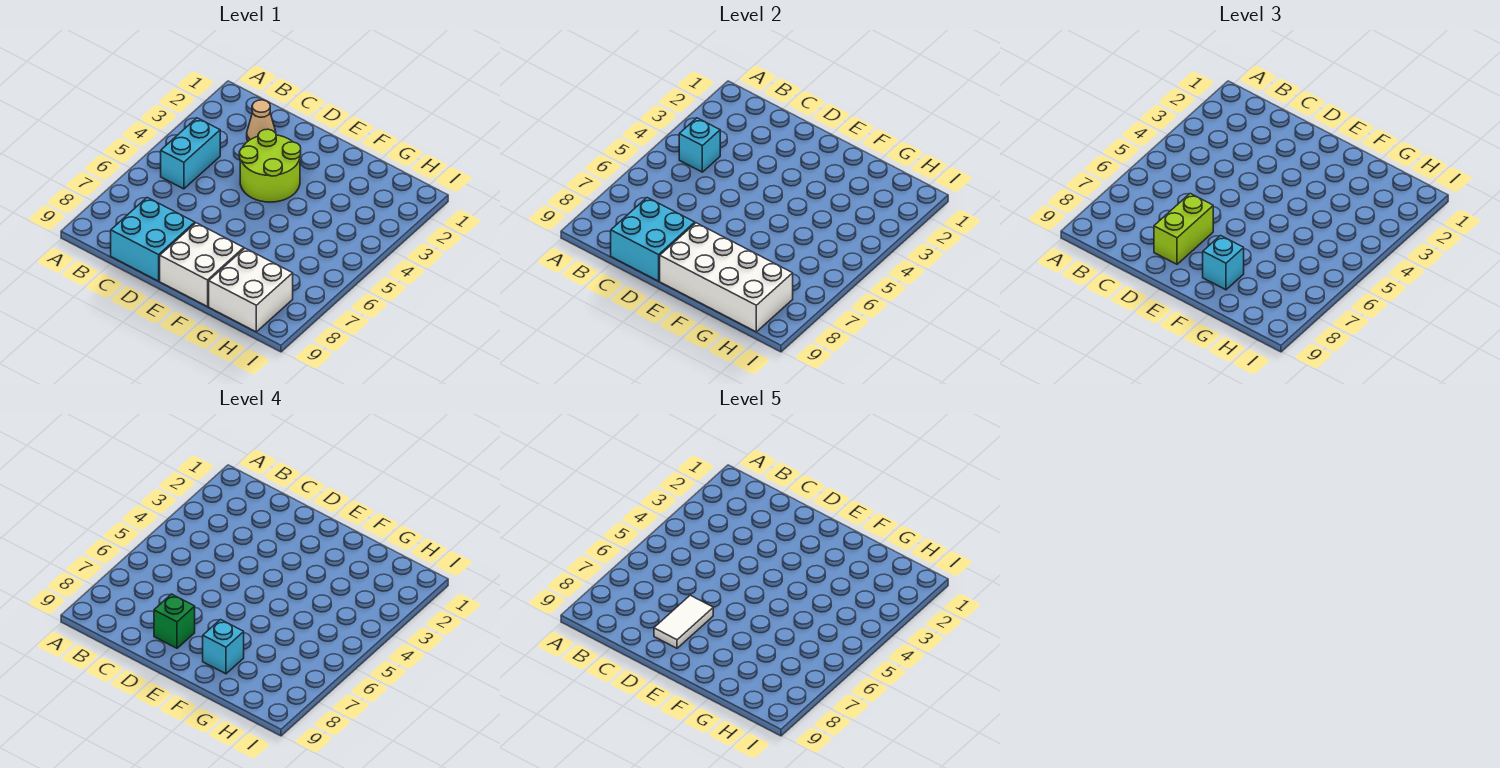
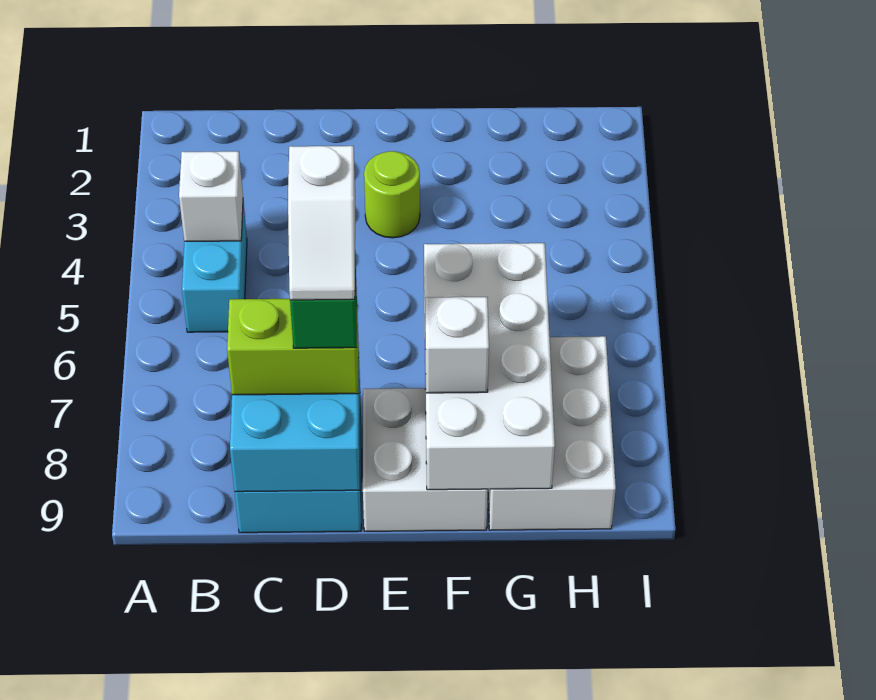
cyan 1x1 brick [679,118,720,172] -> white 1x1 brick [179,151,243,241]
tan 1x1 cone [247,100,276,141] -> none
lime 2x2 round brick [239,129,301,202] -> lime 1x1 round brick [364,151,420,238]
lime 1x2 brick [1154,193,1213,264] -> lime 1x2 brick turned to [227,299,359,395]
white 1x2 tile [654,595,713,648] -> white 1x2 slope [288,146,355,300]
white 2x4 brick [660,223,793,332] -> white 2x4 brick turned to [424,243,555,490]
cyan 1x1 brick [1203,236,1244,290] -> white 1x1 brick [425,297,489,393]
cyan 1x1 brick [203,620,244,674] -> none
white 2x2 brick [209,248,293,332] -> white 2x3 brick [488,336,616,530]

